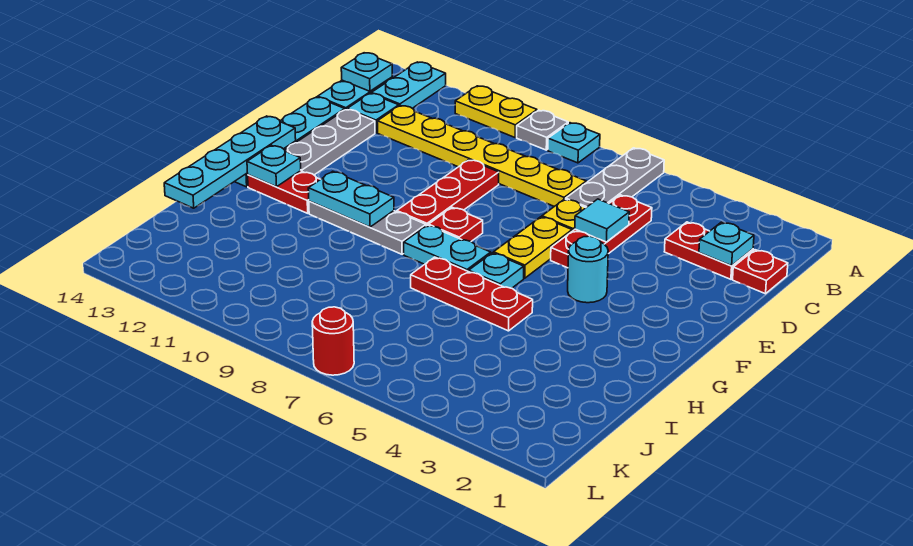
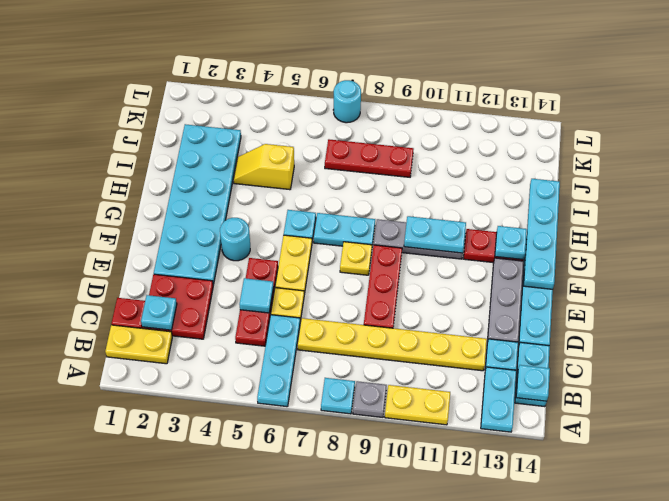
grey 1x3 plate [566,148,664,208] -> cyan 1x3 plate [257,315,300,407]
none -> yellow 1x2 plate [105,325,172,364]
red 1x2 plate [664,222,753,279] -> red 2x2 plate [142,274,213,339]
none -> cyan 2x6 plate [154,124,241,285]
red 1x1 plate [429,207,483,241] -> yellow 1x1 plate [340,242,372,275]
red 1x3 plate [411,257,533,331] -> red 1x3 plate moved to [325,139,413,177]
none -> yellow 1x2 slope [234,144,294,190]
red 1x1 round brick [312,307,354,375] -> cyan 1x1 round brick [333,80,361,123]

